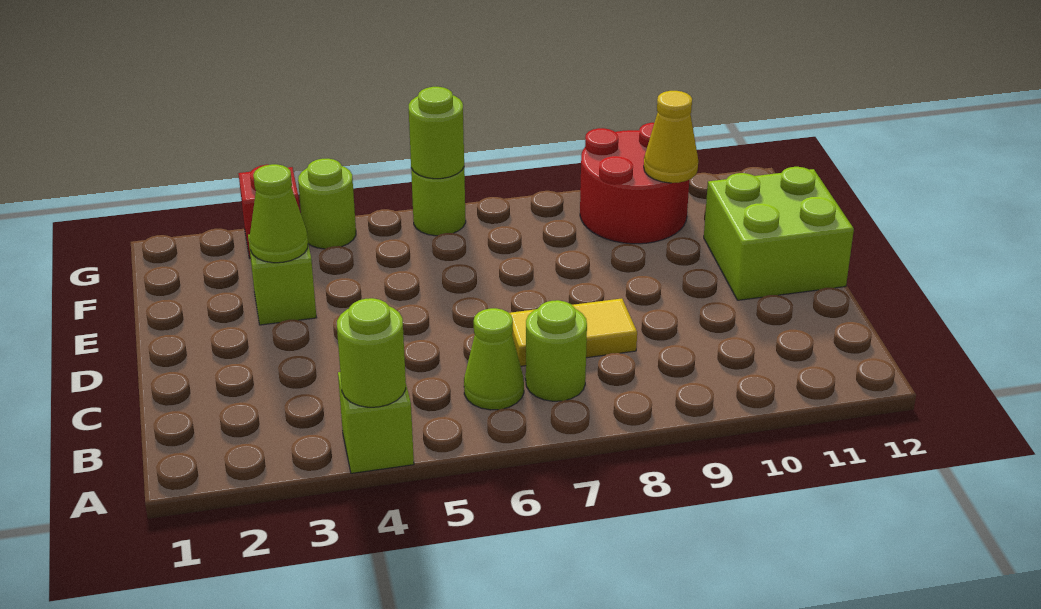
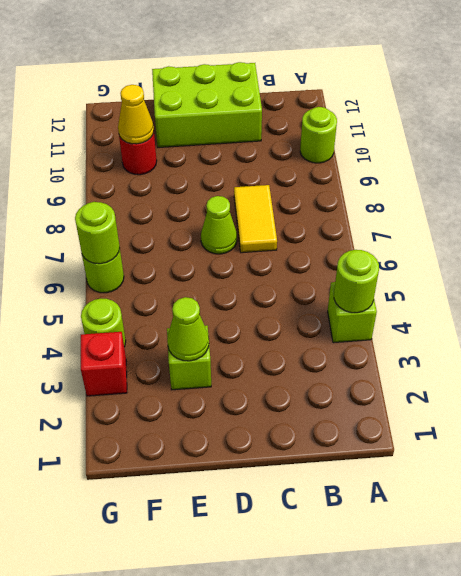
lime 1x1 cone [464,308,524,410] -> lime 1x1 cone moved to [201,196,237,254]
lime 1x1 round brick [526,300,587,401] -> lime 1x1 round brick moved to [300,107,337,163]
lime 2x2 brick [704,167,854,300] -> lime 2x3 brick [152,62,262,147]
red 2x2 round brick [580,123,689,244] -> red 1x1 round brick [119,132,157,175]

